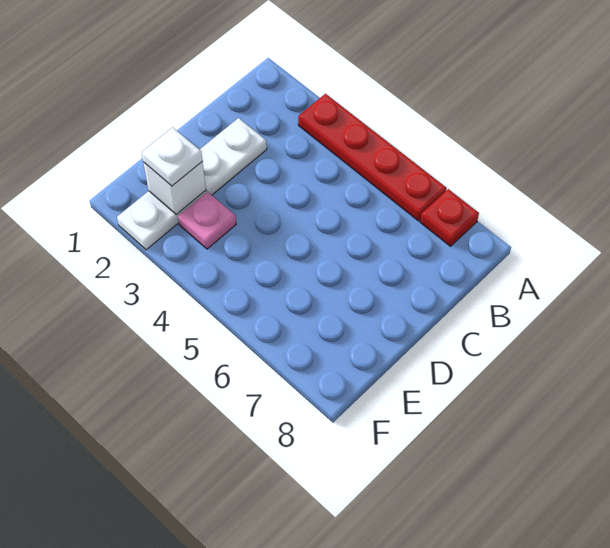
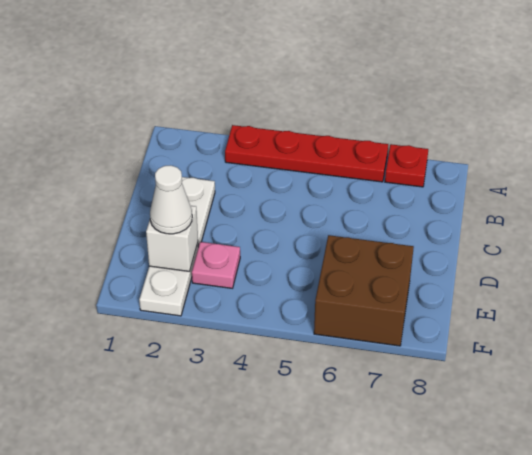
white 1x1 plate [142,127,203,186] -> white 1x1 cone [150,165,192,234]
none -> brown 2x2 brick [314,235,414,346]

